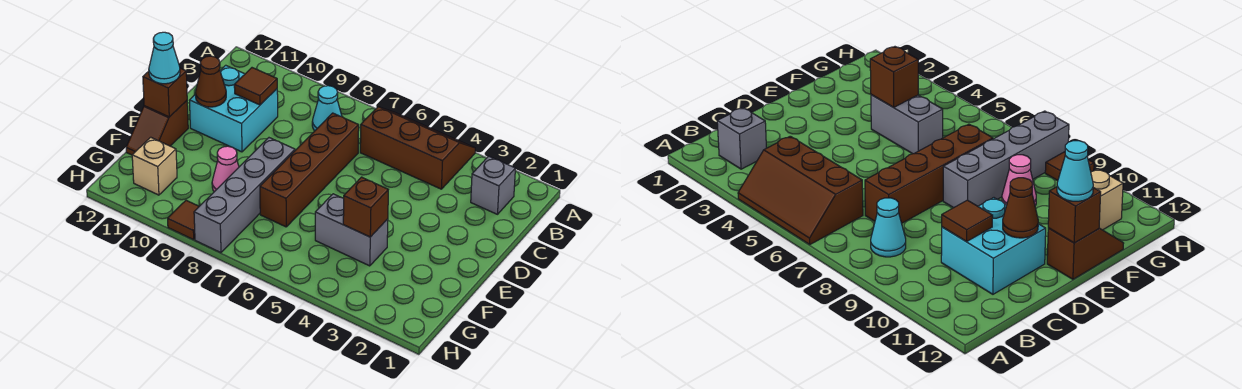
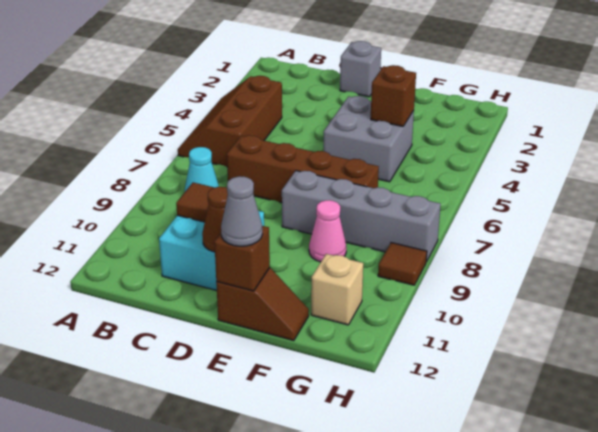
grey 1x1 brick [471,156,515,214] -> grey 1x1 brick moved to [340,41,381,97]
cyan 1x1 cone [149,32,180,84] -> grey 1x1 cone [221,176,263,246]
grey 1x2 brick [315,194,388,266] -> grey 2x2 brick [324,96,414,182]

